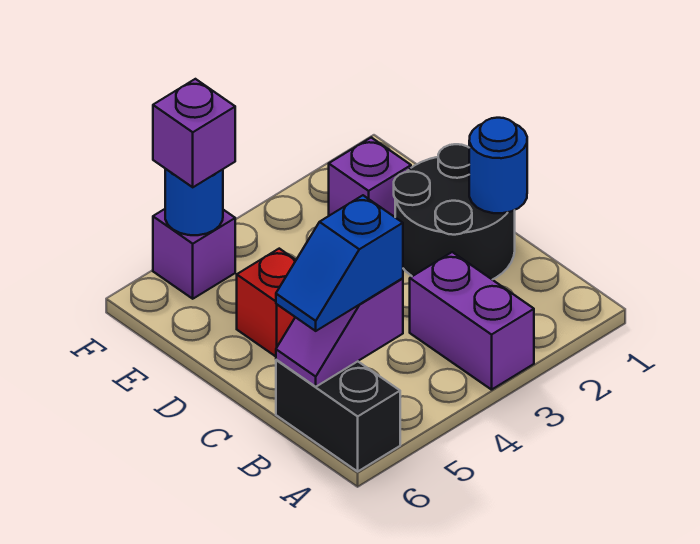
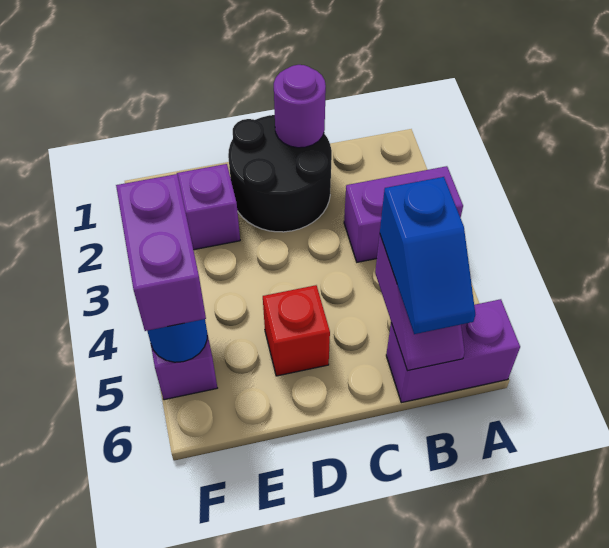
black 1x2 brick [276,360,400,471] -> purple 1x2 brick [386,299,520,403]
blue 1x1 round brick [469,118,527,213] -> purple 1x1 round brick [274,65,326,148]
purple 1x1 brick [153,79,235,187] -> purple 1x2 brick [116,174,206,331]

